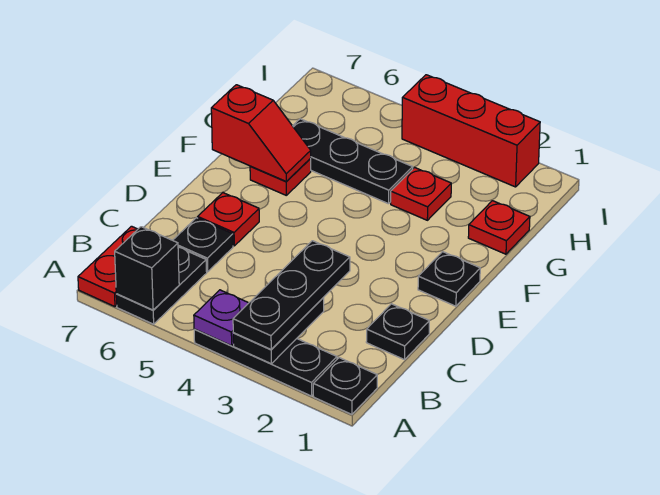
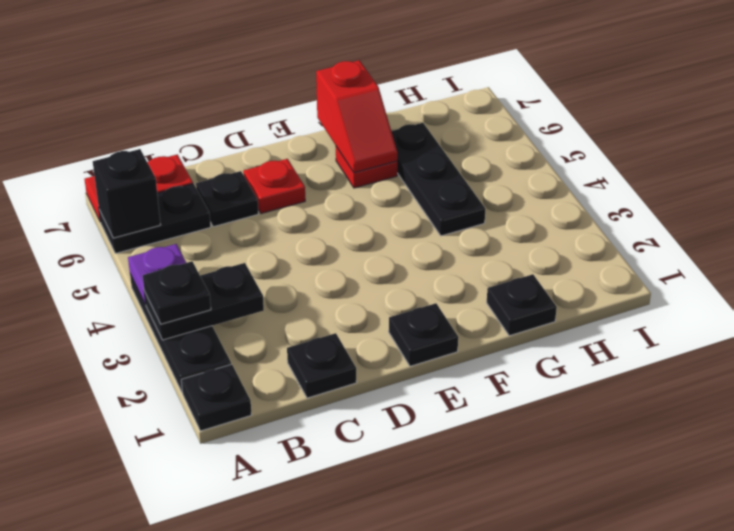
black 1x3 plate [233,241,350,350] -> black 1x1 plate [143,261,211,324]
red 1x1 plate [468,201,530,254] -> black 1x1 plate [487,274,557,336]
red 1x1 plate [391,168,451,220] -> none
red 1x3 brick [402,75,540,187] -> none

